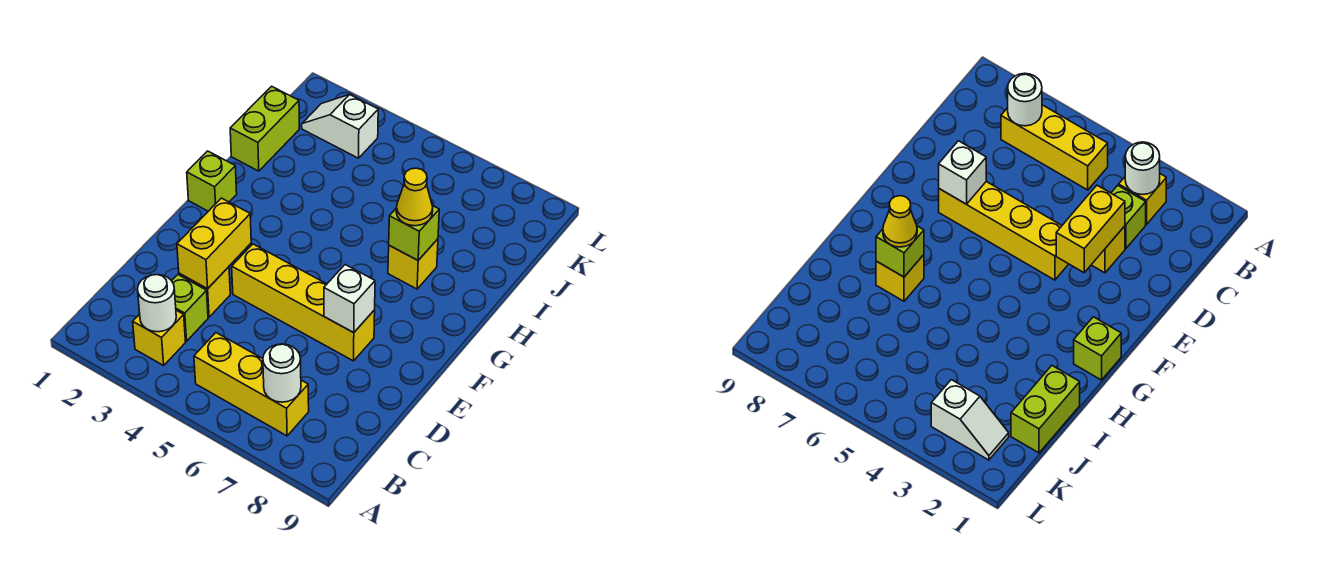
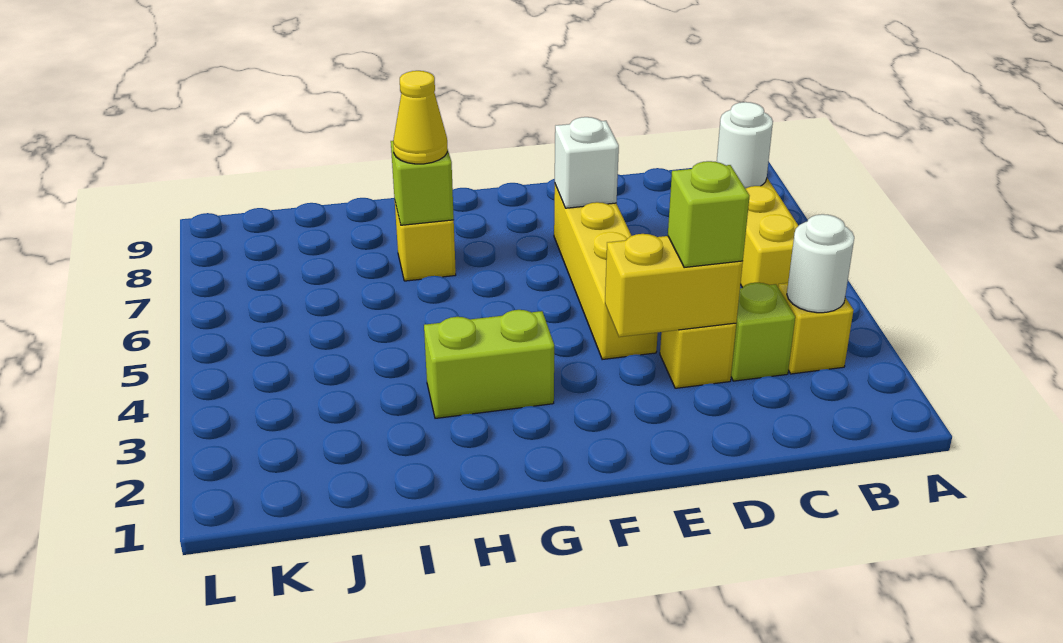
lime 1x1 brick [187,151,237,211] -> lime 1x1 brick moved to [668,161,749,267]
lime 1x2 brick [230,86,299,171] -> lime 1x2 brick moved to [424,310,554,418]
white 1x2 slope [302,95,378,158] -> none

